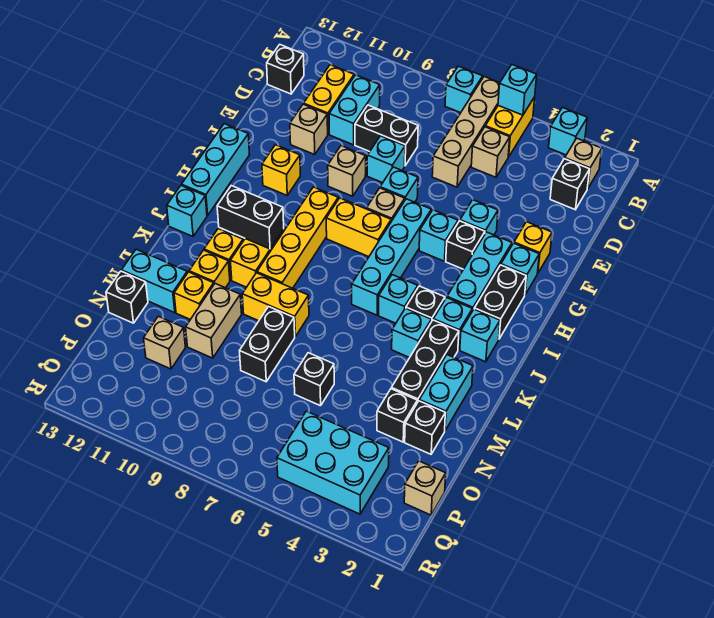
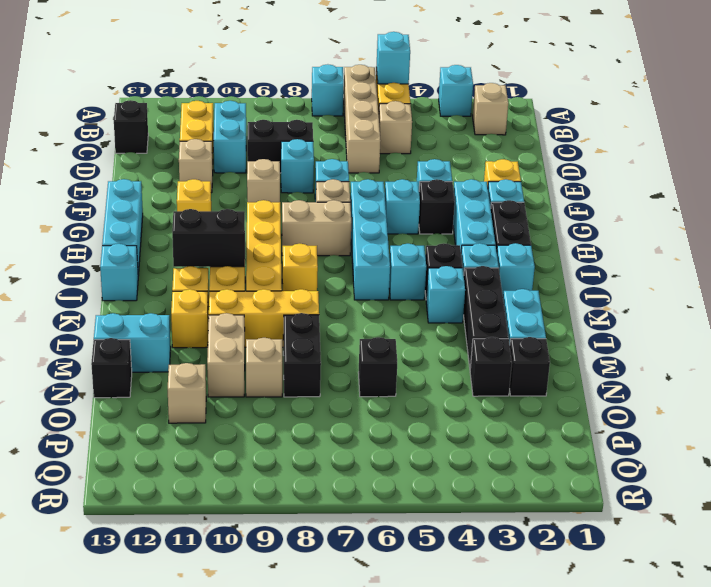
black 1x1 brick [550,159,590,210] -> none
yellow 1x2 brick [326,198,391,257] -> tan 1x2 brick [282,200,351,256]
yellow 1x2 brick [242,273,309,336] -> yellow 1x3 brick [209,289,319,347]
yellow 1x1 brick [174,272,214,320] -> yellow 1x1 brick moved to [282,244,318,291]
tan 1x1 brick [404,461,446,515] -> tan 1x1 brick moved to [246,338,282,397]
cyan 2x3 brick [277,411,389,514] -> none

